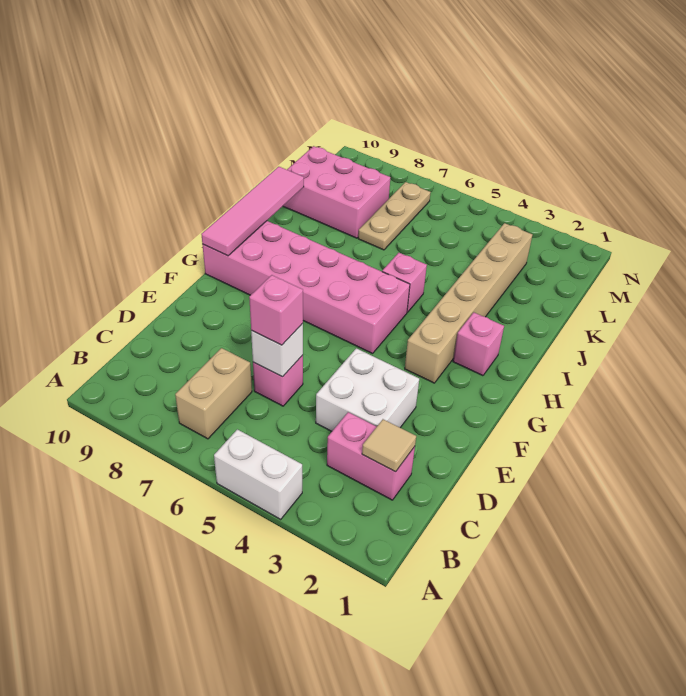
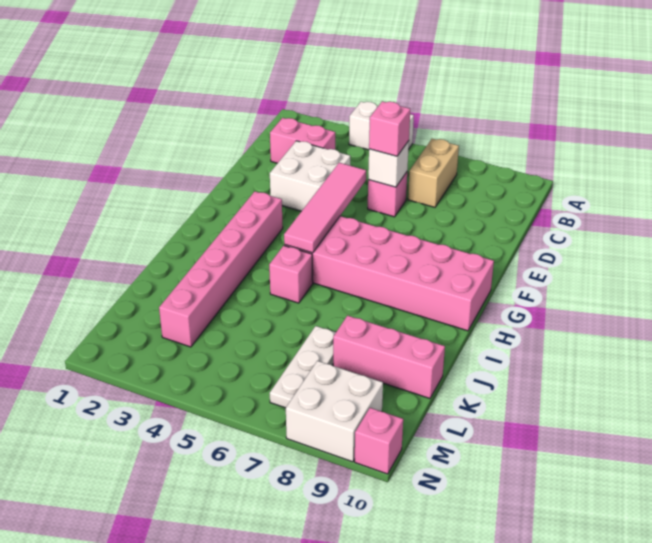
tan 1x1 tile [362,419,416,472] -> none
tan 1x6 brick [405,223,532,383] -> pink 1x6 brick [159,191,283,347]
pink 1x4 tile [201,167,304,256] -> pink 1x4 tile moved to [284,163,366,253]
pink 1x1 brick [453,312,504,376] -> pink 1x1 brick moved to [355,408,403,474]
tan 1x3 plate [358,182,431,250] -> white 1x3 plate [270,326,336,408]
pink 2x3 brick [283,146,390,238] -> pink 1x3 brick [333,315,445,398]
none -> white 2x2 brick [286,361,383,462]

